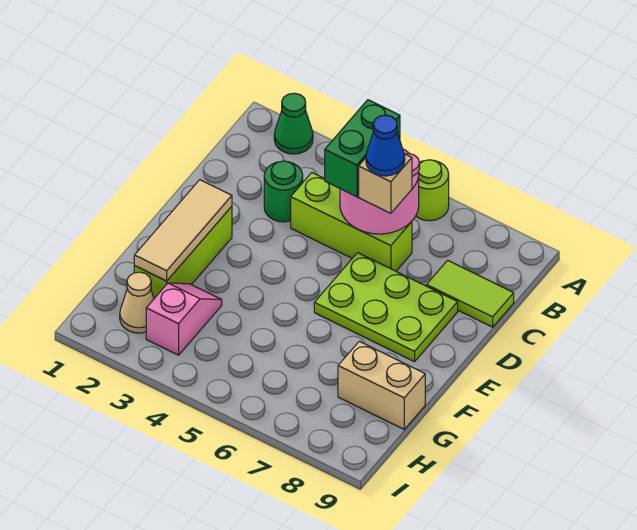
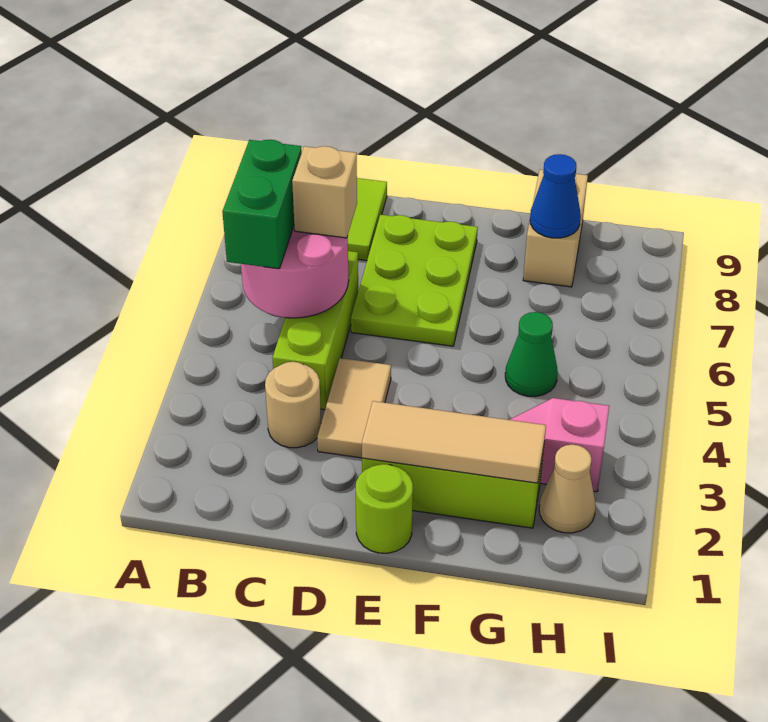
green 1x1 cone [274,93,313,154] -> green 1x1 cone moved to [505,312,558,397]
lime 1x1 round brick [416,160,449,221] -> lime 1x1 round brick moved to [356,464,413,553]
green 1x2 brick [325,100,400,197] -> green 1x2 brick turned to [222,140,302,269]
green 1x1 round brick [264,161,303,222] -> tan 1x1 round brick [265,362,321,448]
blue 1x1 cone [366,115,405,176] -> blue 1x1 cone moved to [530,154,581,238]
none -> tan 1x2 tile [317,358,391,458]

